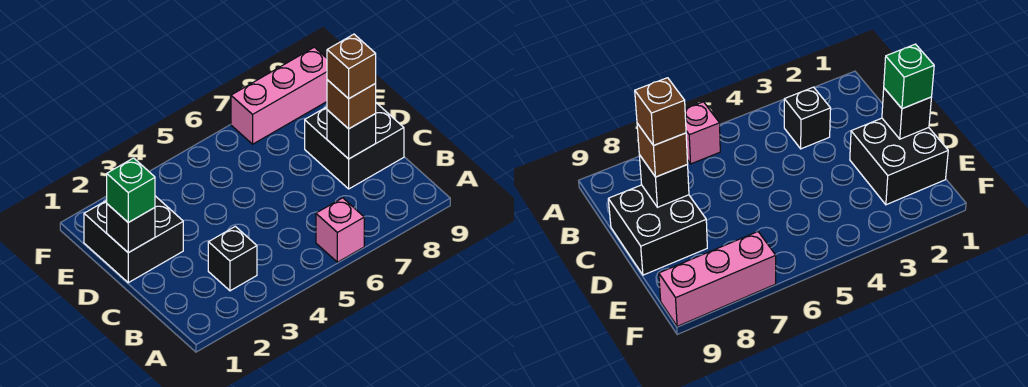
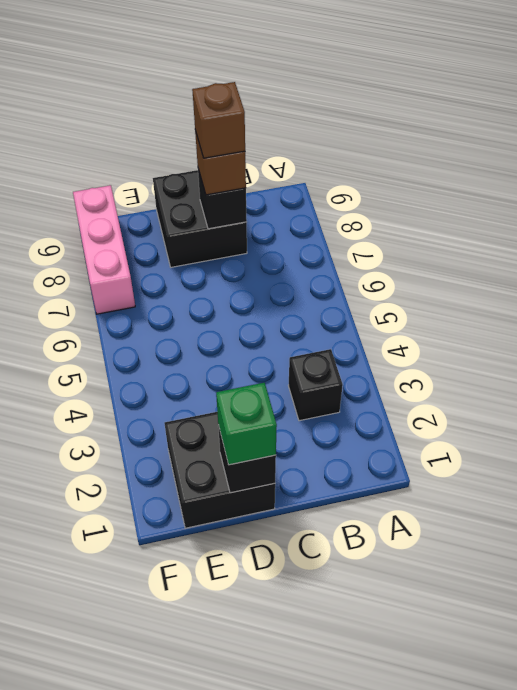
pink 1x1 brick [316,198,364,262] -> none

